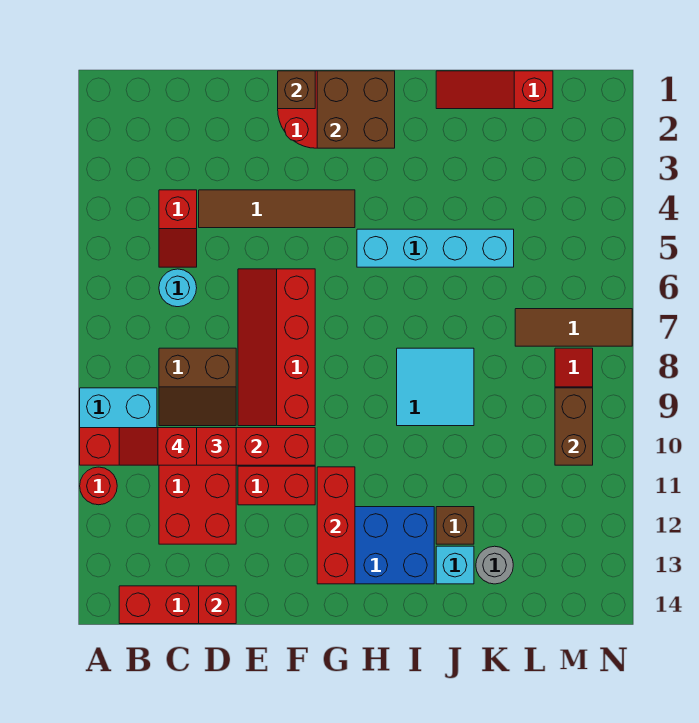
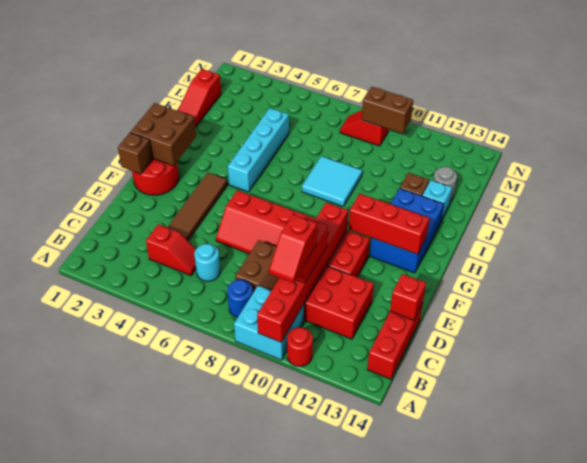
none -> blue 1x1 round brick [228,280,253,317]
brown 1x3 tile [515,309,632,346] -> none

